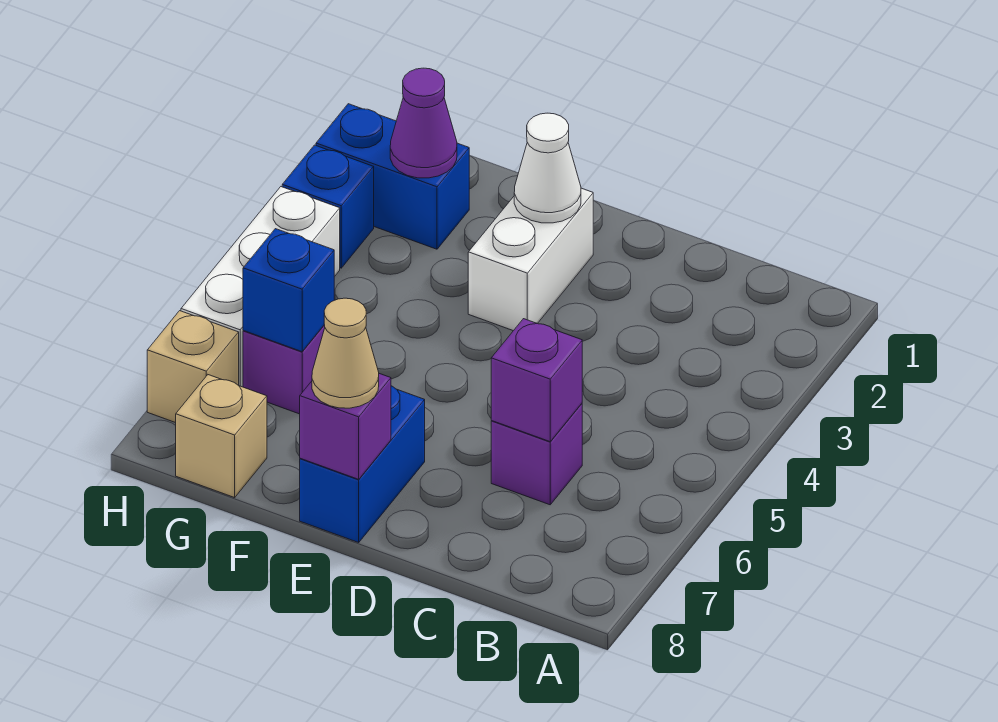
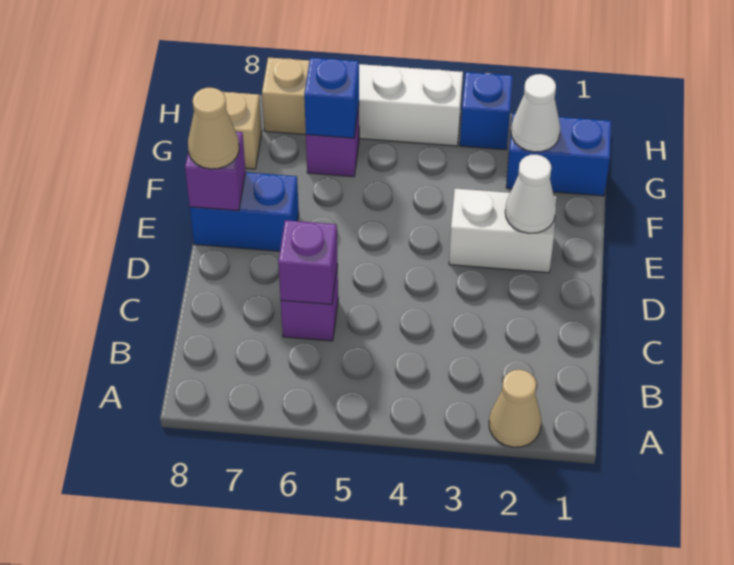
none -> tan 1x1 cone [489,370,541,447]
blue 1x2 brick [316,104,469,249] -> blue 1x2 brick turned to [506,113,611,196]
purple 1x1 cone [390,68,457,178] -> white 1x1 cone [511,74,560,152]

